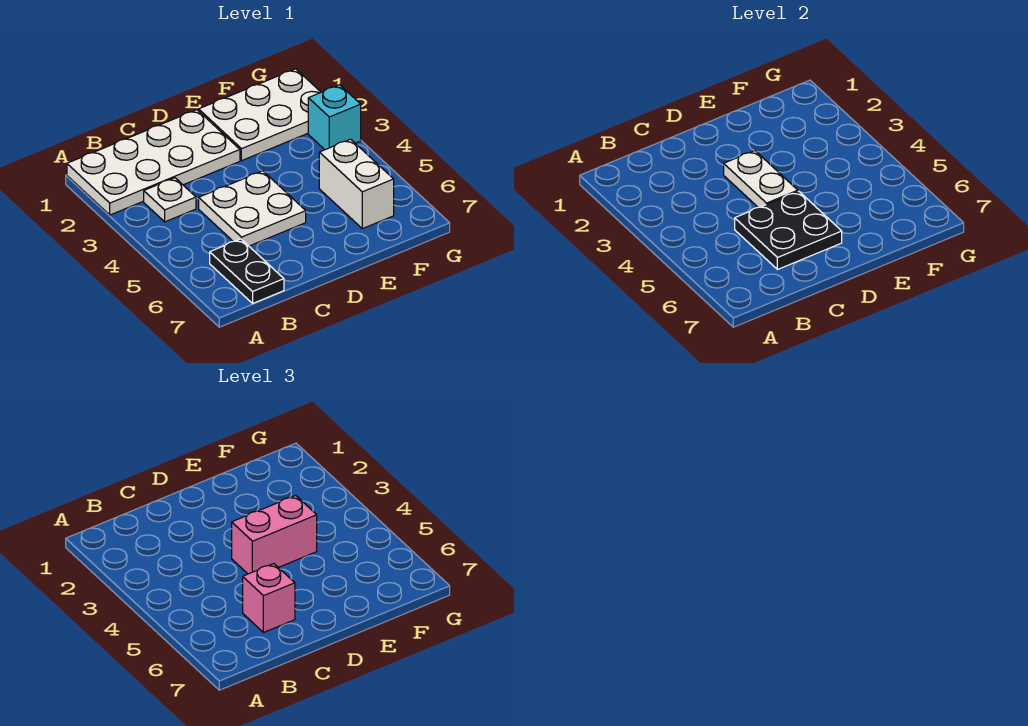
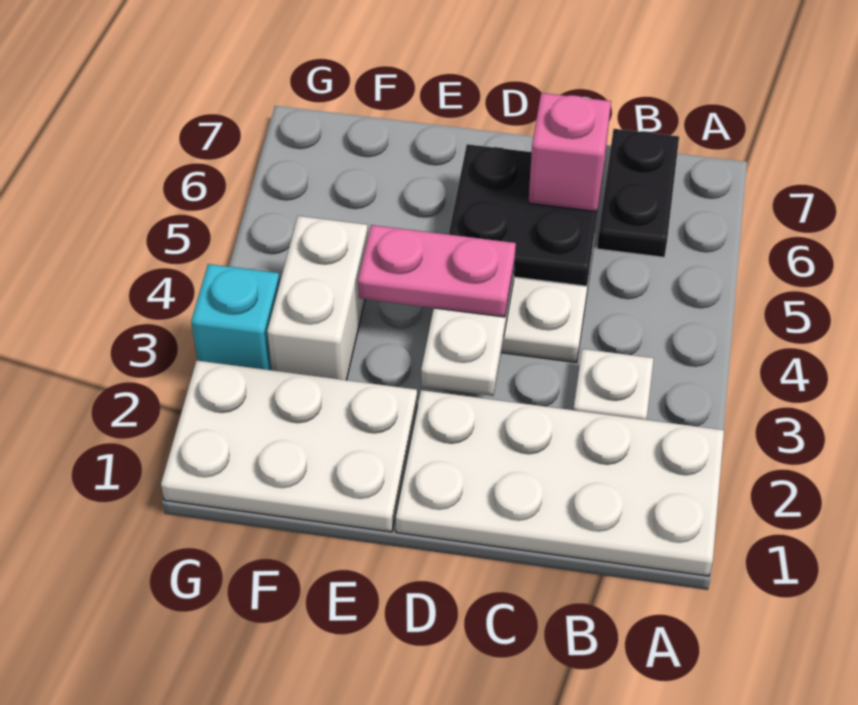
pink 1x2 brick [232,495,317,574] -> pink 1x2 plate [358,225,516,317]
white 1x2 brick [319,139,394,229] -> white 1x2 brick moved to [267,216,368,380]

